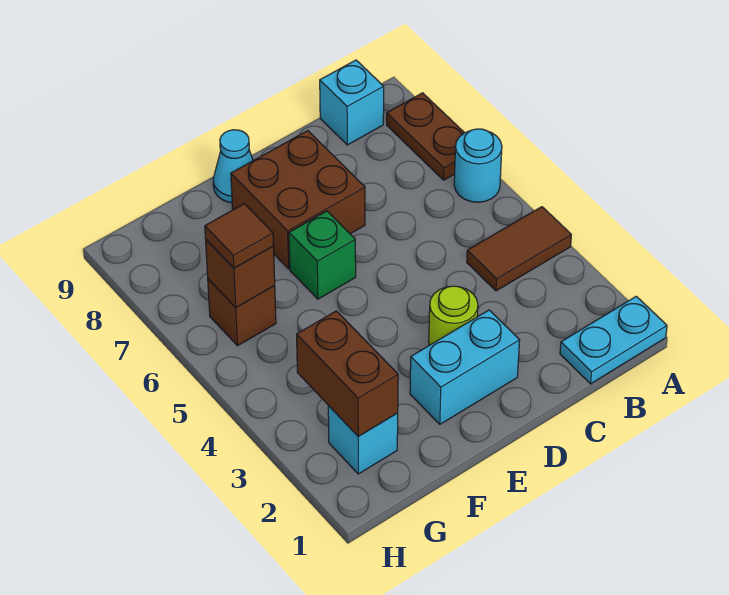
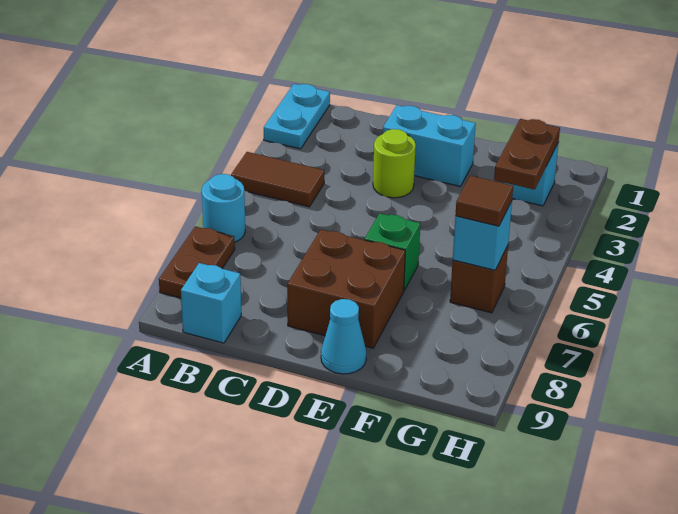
cyan 1x2 plate [560,296,667,384] -> cyan 1x2 plate turned to [264,84,330,149]
brown 1x2 brick [297,311,398,436] -> brown 1x2 plate [494,119,560,190]
brown 1x1 brick [206,240,275,307] -> cyan 1x1 brick [453,201,512,270]

